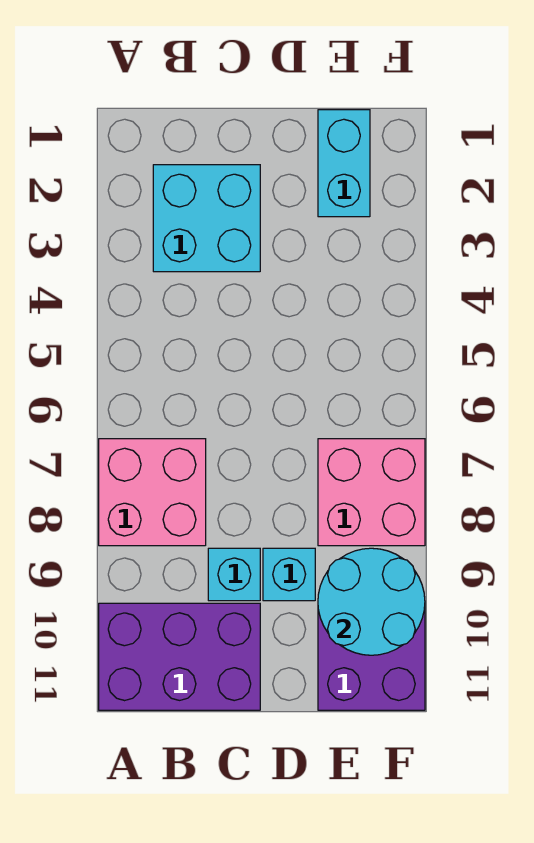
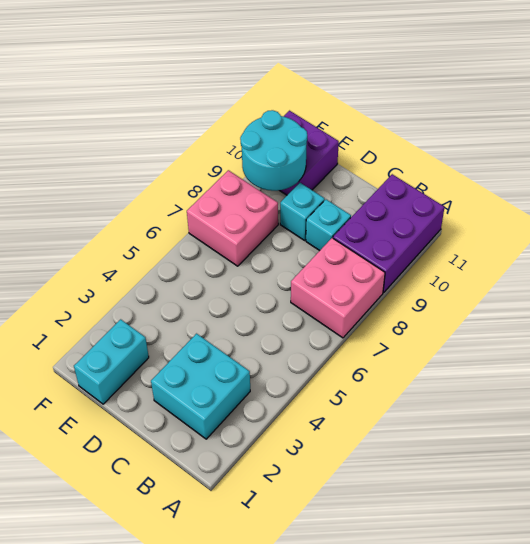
purple 2x3 brick [99,603,260,710] -> purple 2x3 brick turned to [333,174,445,293]

